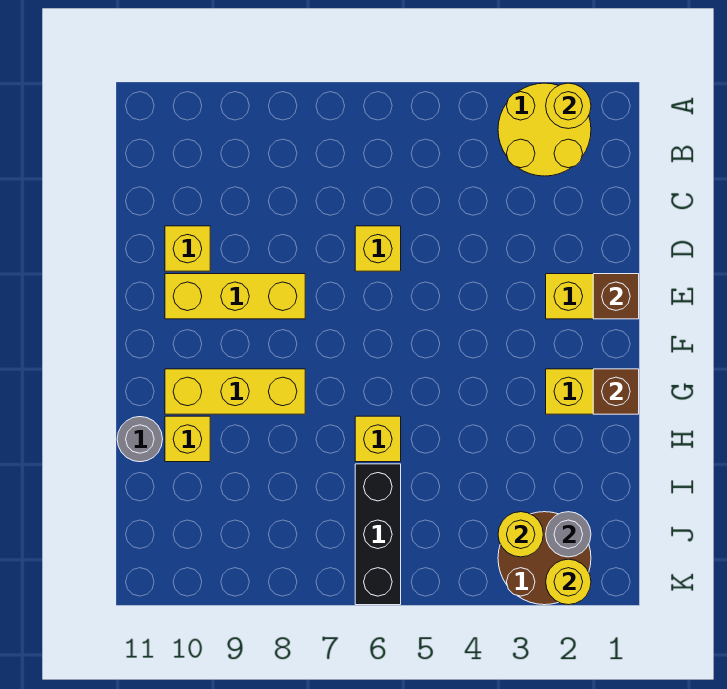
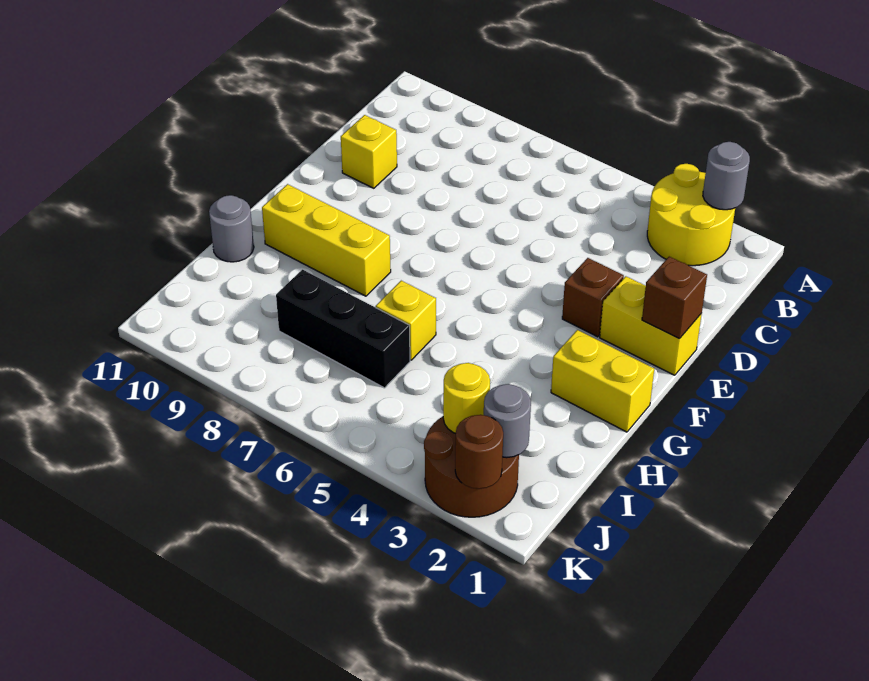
yellow 1x1 round brick [546,83,591,129] -> grey 1x1 round brick [703,142,750,210]
yellow 1x1 brick [355,226,401,271] -> none
yellow 1x3 brick [165,274,305,319] -> none
brown 1x1 brick [593,369,639,414] -> brown 1x1 brick moved to [562,258,624,337]
yellow 1x1 brick [165,416,210,462] -> none
black 1x3 brick [355,464,401,605] -> black 1x3 brick turned to [276,270,410,388]
yellow 1x1 round brick [546,559,591,605] -> brown 1x1 round brick [455,415,503,489]

